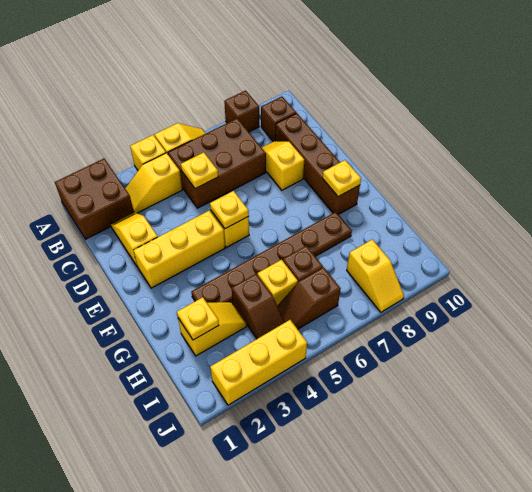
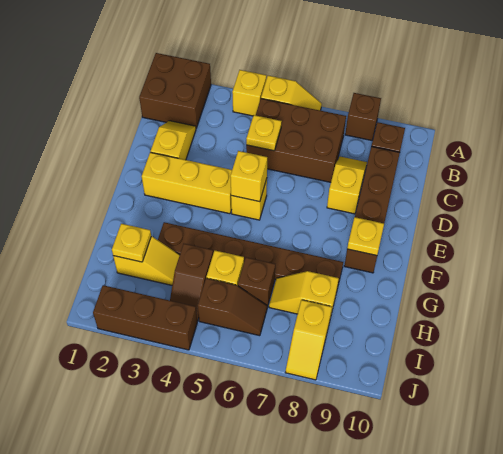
yellow 1x2 slope [125,153,183,213] -> yellow 1x2 slope moved to [269,271,339,318]
yellow 1x1 plate [210,191,249,229] -> yellow 1x1 brick [230,151,267,202]
brown 1x2 slope [277,267,341,329] -> brown 1x2 slope turned to [198,278,267,336]
yellow 1x3 brick [210,320,307,405] -> brown 1x3 brick [93,285,197,350]

